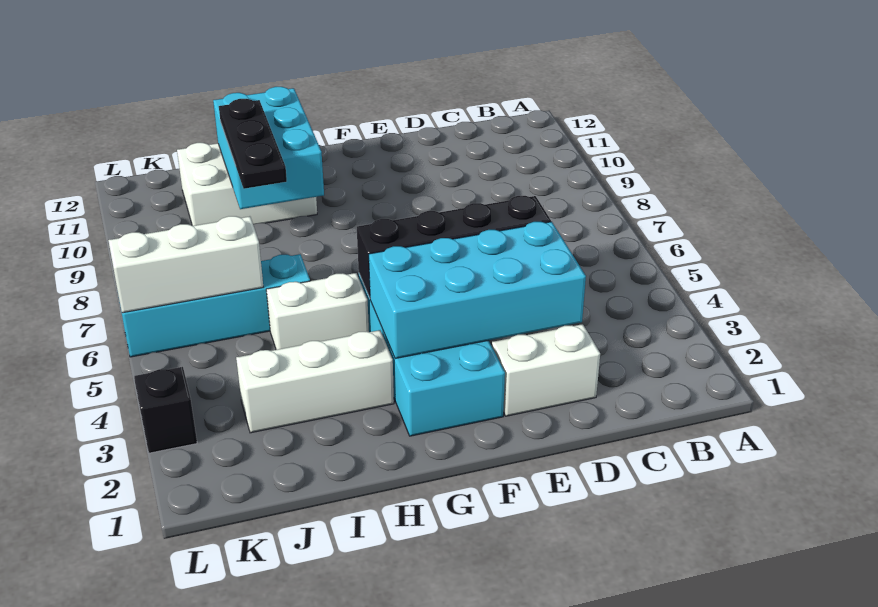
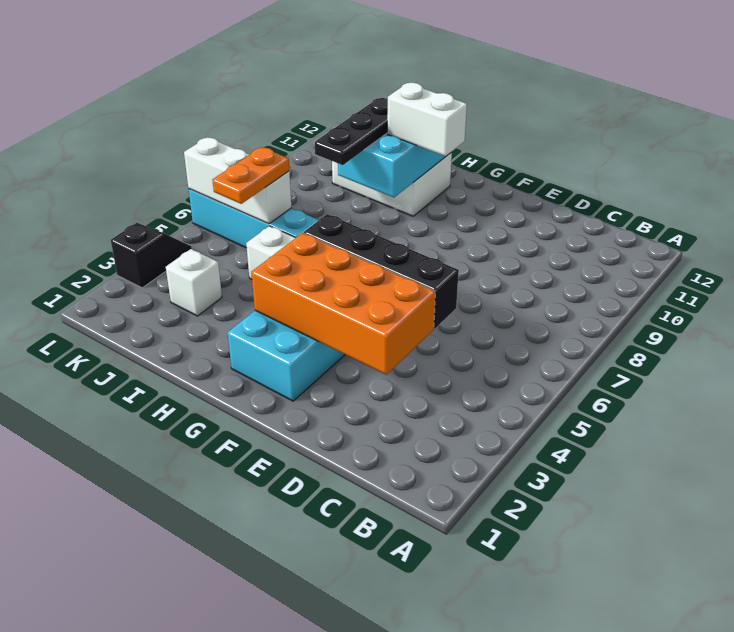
white 1x2 brick [492,324,600,416] -> white 1x2 brick moved to [387,83,467,156]
cyan 2x4 brick [369,222,586,359] -> orange 2x4 brick [251,233,435,375]
white 1x3 brick [236,330,394,433] -> white 1x1 brick [166,249,222,316]
none -> orange 1x2 plate [213,147,289,204]

